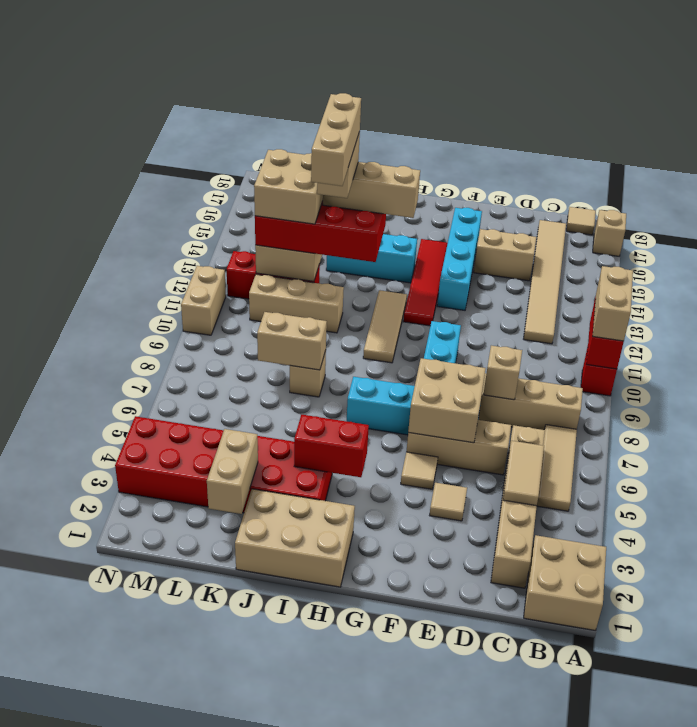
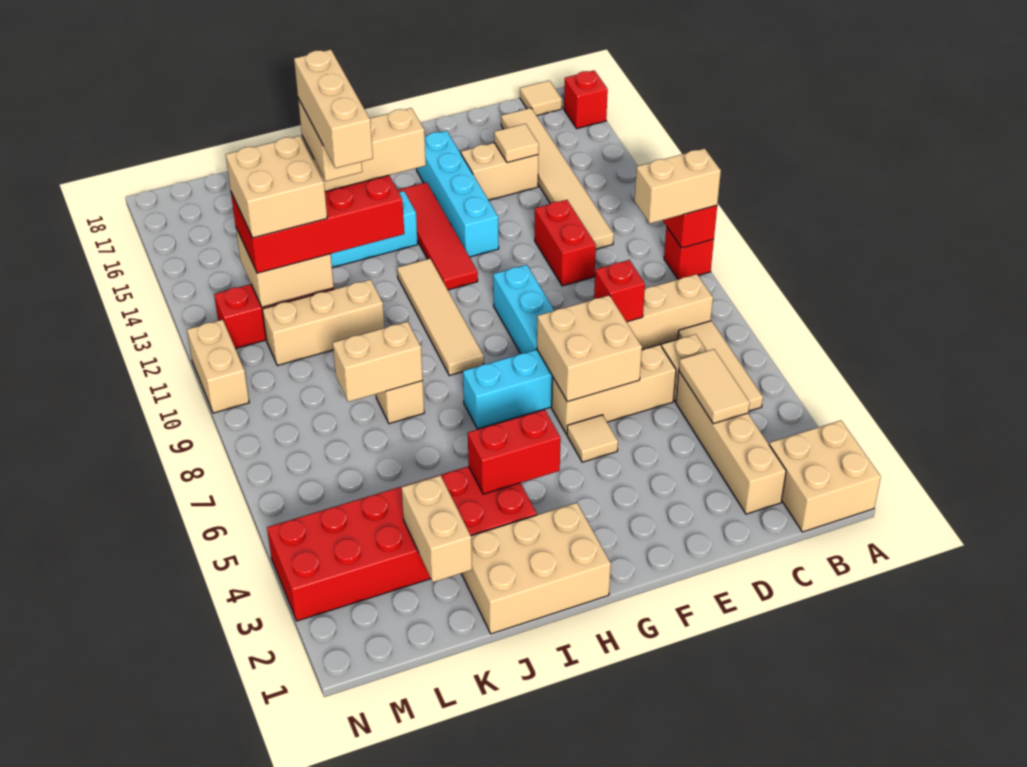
tan 1x2 brick [593,266,633,341] -> tan 1x2 brick turned to [635,148,721,223]
tan 1x1 brick [593,210,626,256] -> red 1x1 brick [564,70,608,129]
tan 1x1 brick [483,346,522,400] -> red 1x1 brick [594,260,645,322]
none -> red 1x2 brick [535,200,596,286]
tan 1x1 tile [430,483,467,521] -> tan 1x1 tile moved to [494,124,539,163]
tan 1x3 tile [363,290,407,363] -> tan 1x4 tile [397,259,484,376]

